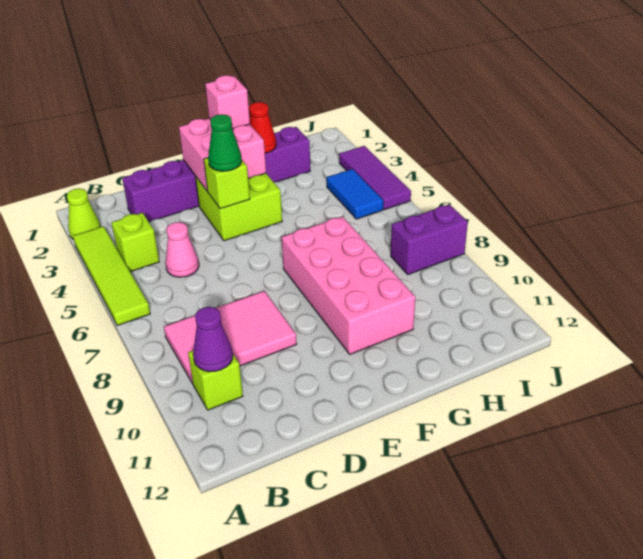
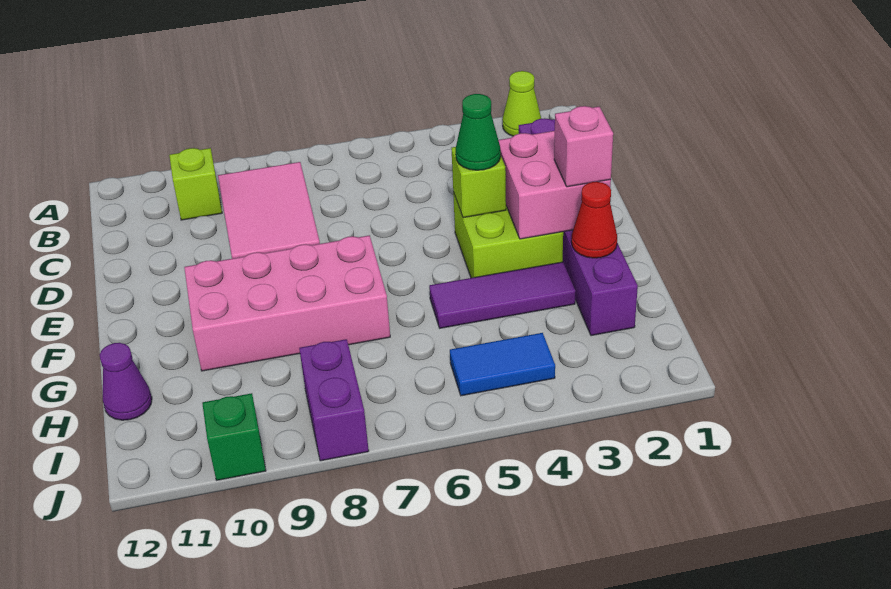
lime 1x4 tile [73,226,150,326] -> none
lime 1x1 brick [111,213,159,272] -> none
purple 1x1 cone [193,307,233,372] -> purple 1x1 cone moved to [100,343,152,420]
pink 1x1 cone [165,222,199,277] -> none
purple 1x3 tile [339,146,411,210] -> purple 1x3 tile moved to [429,262,576,328]
none -> green 1x1 brick [202,393,266,480]

